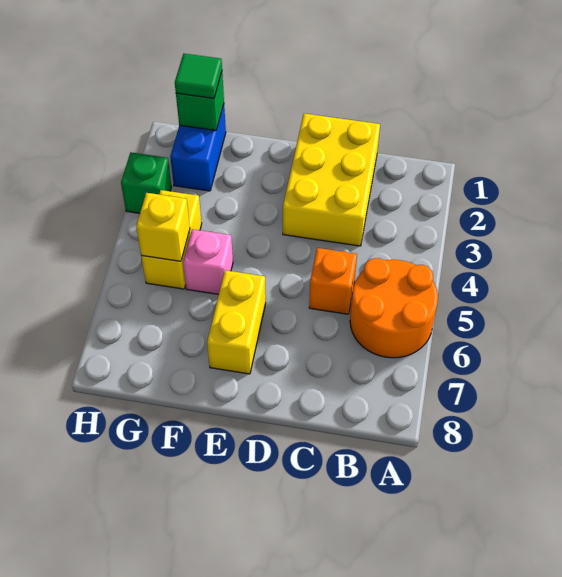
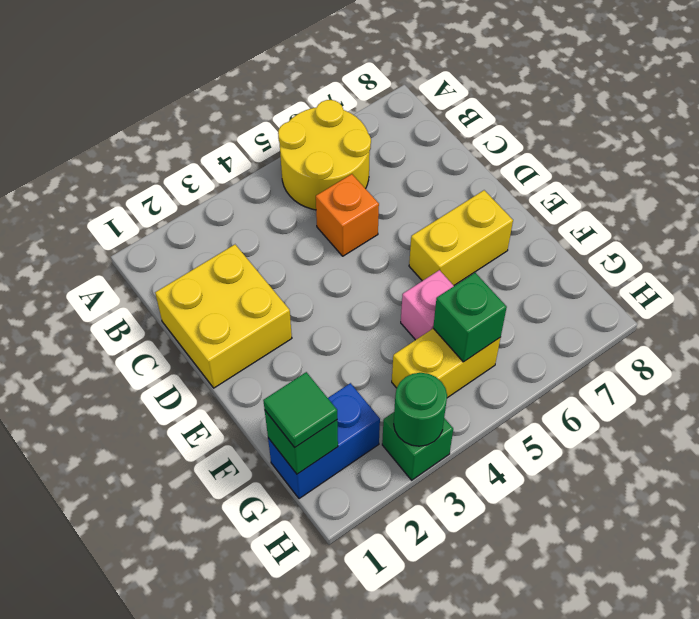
orange 2x2 round brick [350,258,438,358] -> yellow 2x2 round brick [278,100,371,210]
yellow 2x3 brick [283,113,380,246] -> yellow 2x2 brick [155,245,292,388]
yellow 1x1 brick [136,193,190,261] -> green 1x1 brick [433,273,507,362]
none -> green 1x1 round brick [394,373,447,446]

